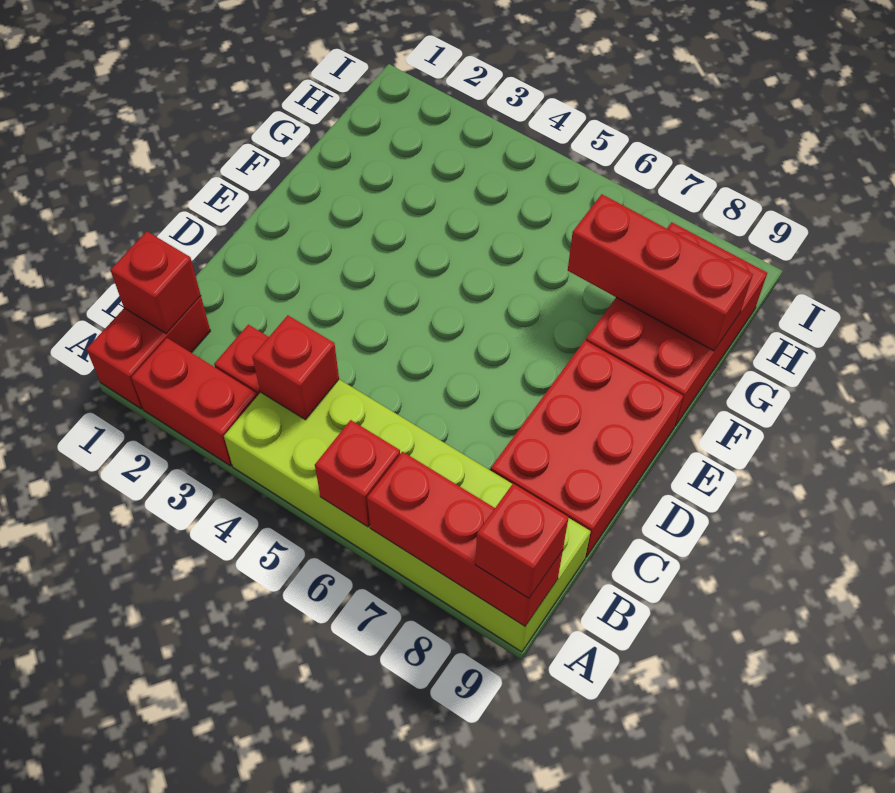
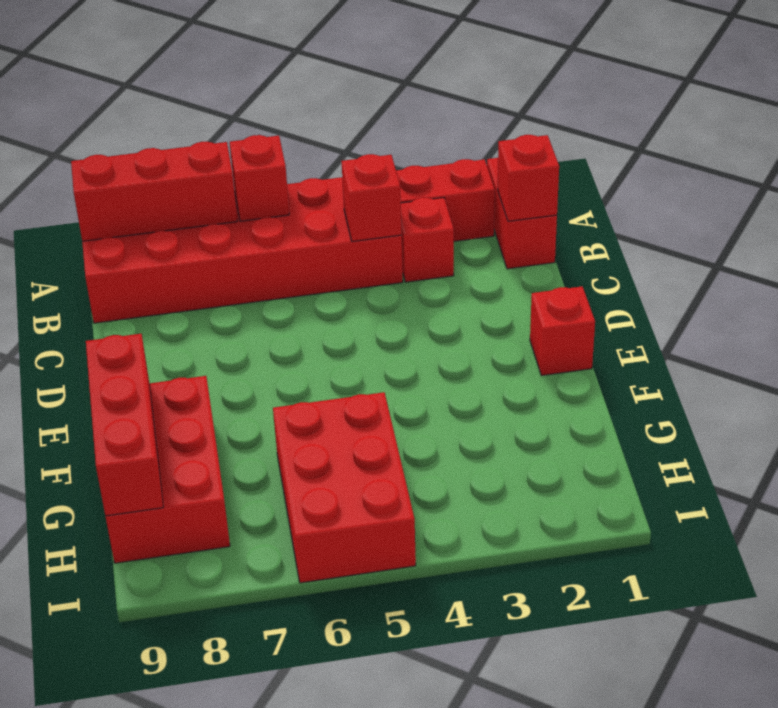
lime 2x6 brick [224,379,591,652] -> red 2x6 brick [82,177,403,323]
red 1x1 brick [475,484,569,598] -> red 1x1 brick moved to [530,287,595,376]
red 2x3 brick [491,340,683,557] -> red 2x3 brick moved to [273,392,416,583]
red 1x3 brick [568,194,753,351] -> red 1x3 brick turned to [86,334,163,516]

